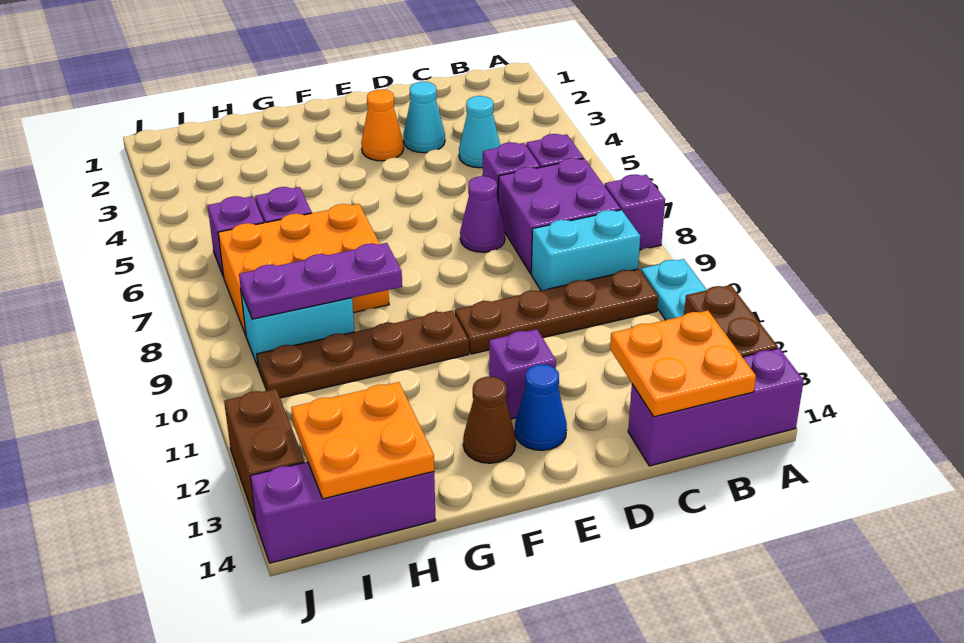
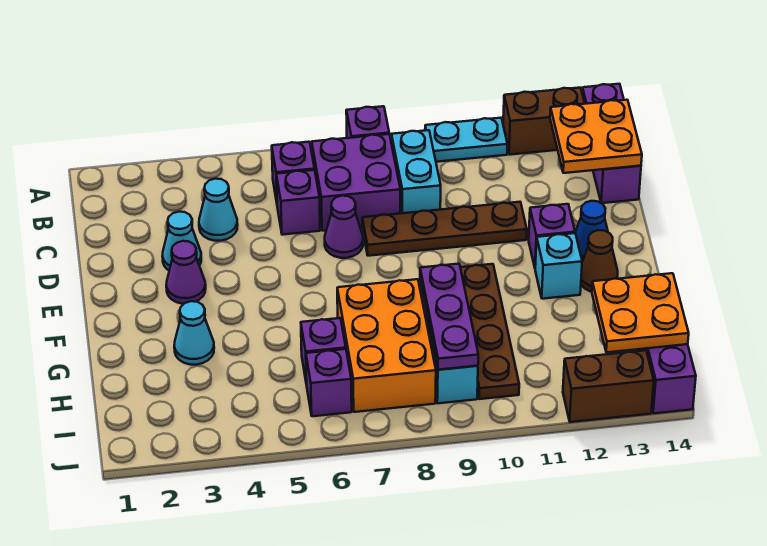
brown 1x4 plate [455,269,658,354] -> brown 1x4 plate turned to [362,202,527,256]
orange 1x1 cone [361,90,404,161] -> purple 1x1 cone [166,241,206,304]
none -> cyan 1x1 brick [535,233,582,299]
none -> cyan 1x1 cone [174,301,214,365]

